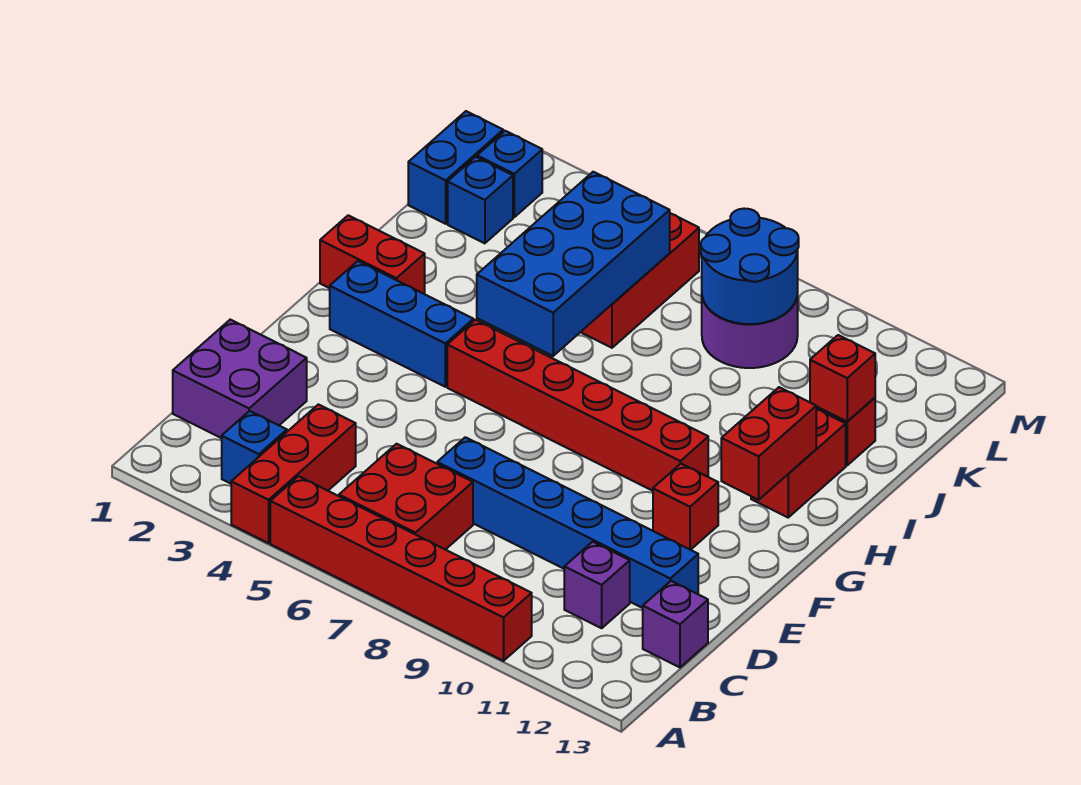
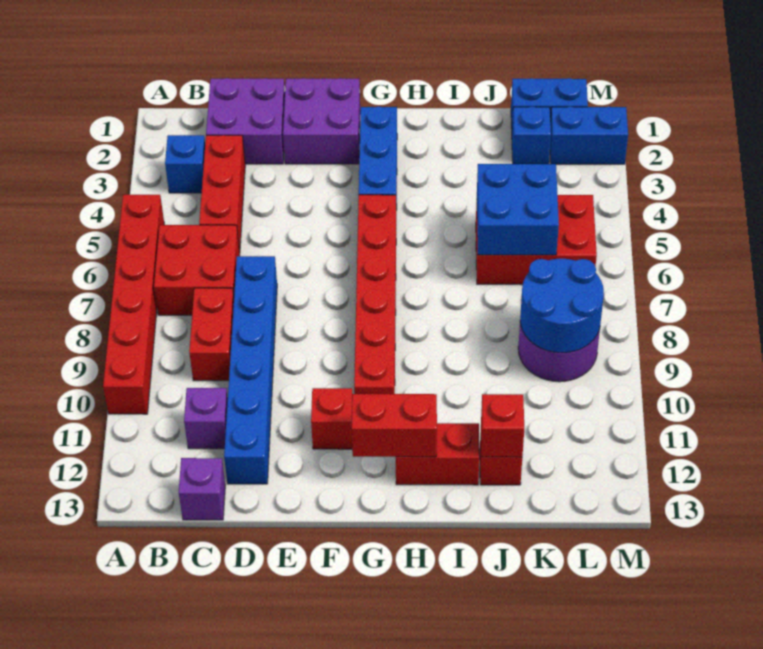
red 1x3 brick [231,404,356,543] -> red 1x3 brick turned to [199,135,245,251]
none -> purple 2x2 brick [283,78,360,164]
red 1x2 brick [320,215,425,294] -> red 1x2 brick moved to [189,288,234,381]
blue 2x4 brick [477,172,670,356] -> blue 2x2 brick [477,164,559,255]
blue 1x1 brick [477,131,542,217] -> blue 1x2 brick [550,107,628,164]

